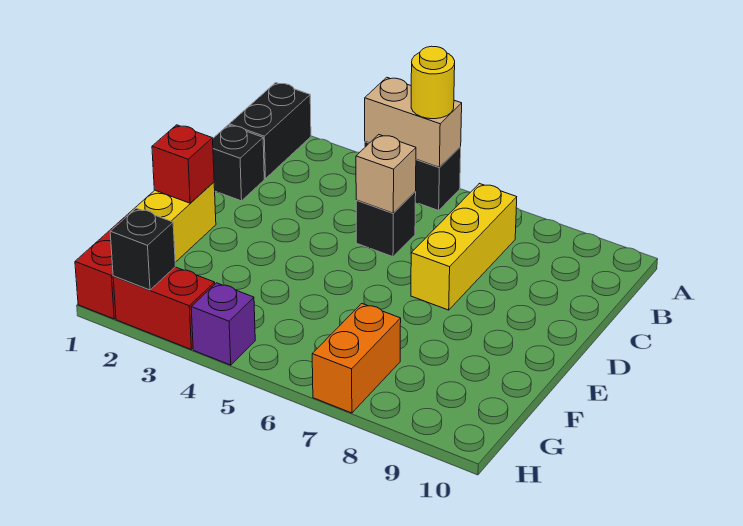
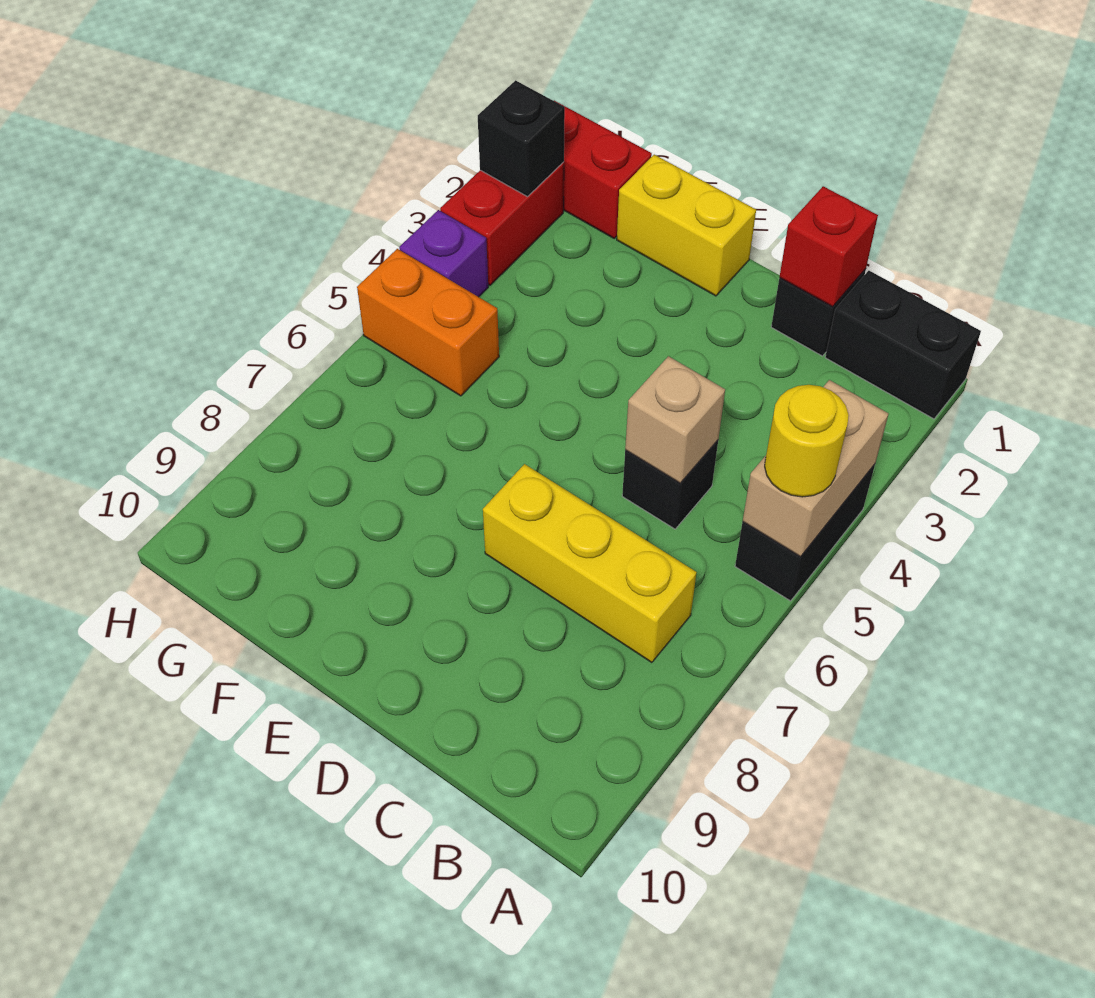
red 1x1 brick [152,125,214,203] -> red 1x1 brick moved to [779,186,878,307]
orange 1x2 brick [312,303,401,413] -> orange 1x2 brick moved to [357,249,499,396]

